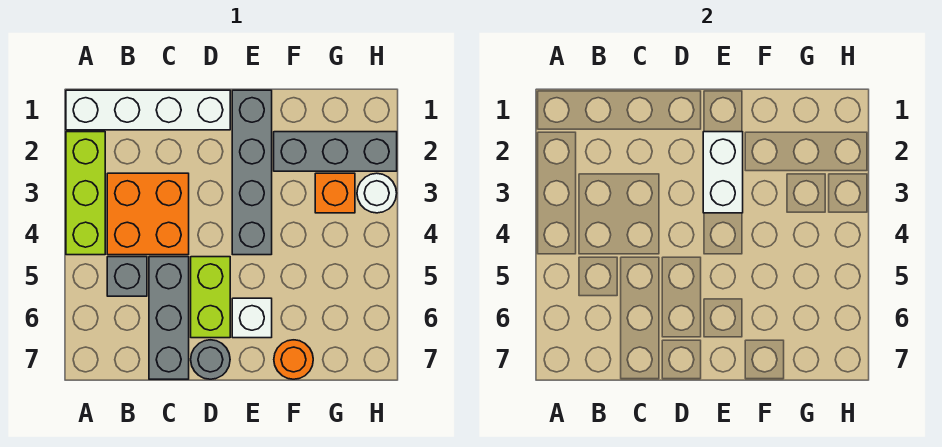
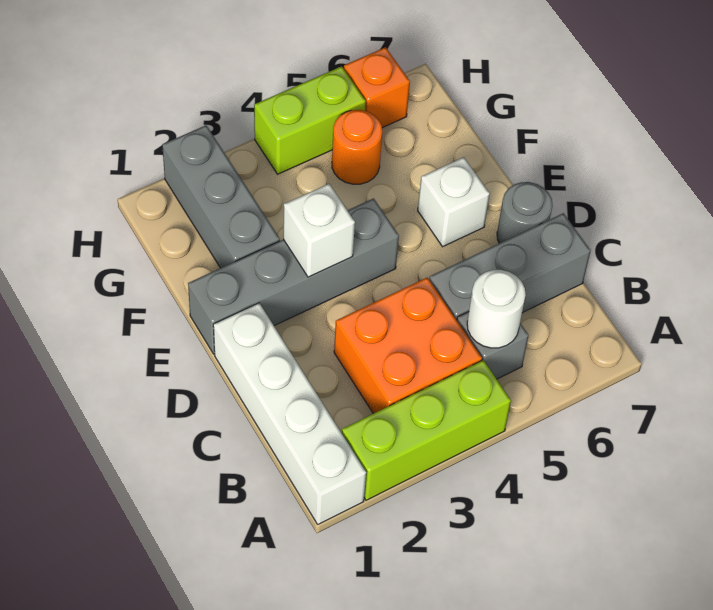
lime 1x2 brick [191,257,230,338] -> lime 1x2 brick moved to [254,66,366,174]
white 1x2 brick [703,132,743,213] -> white 1x1 brick [283,184,355,277]
orange 1x1 round brick [274,340,313,379] -> orange 1x1 round brick moved to [332,110,382,184]
orange 1x1 brick [315,173,355,213] -> orange 1x1 brick moved to [344,47,410,128]
white 1x1 round brick [357,173,397,213] -> white 1x1 round brick moved to [467,270,526,348]

